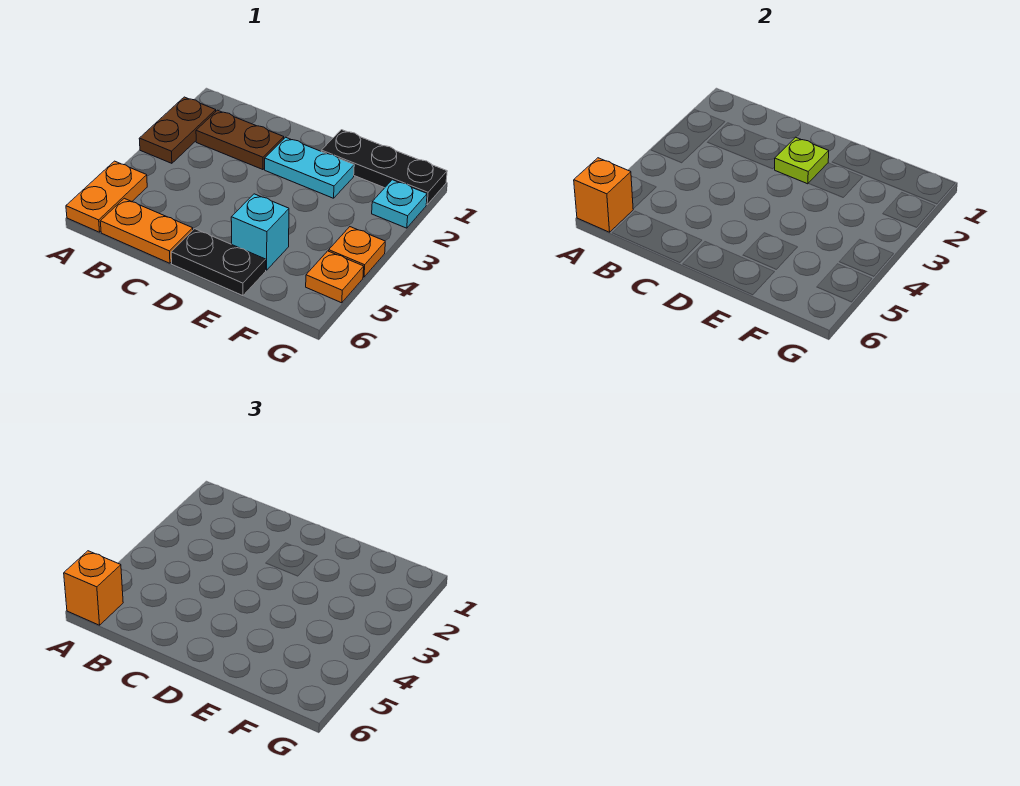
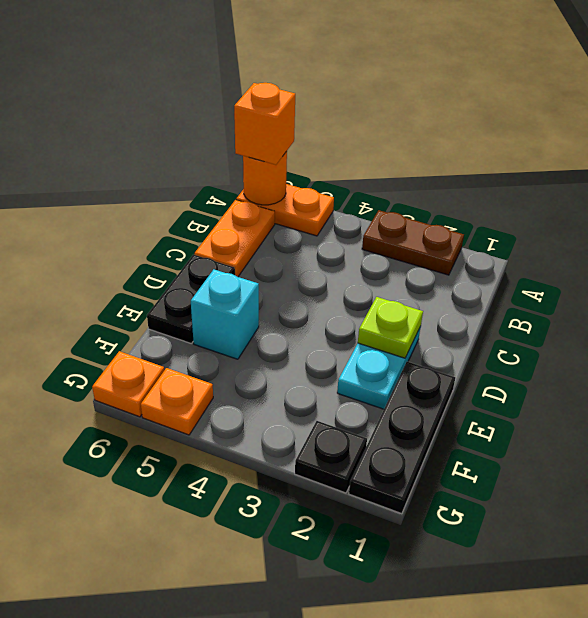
orange 1x1 brick [574,158,633,232] -> orange 1x1 round brick [243,151,287,205]
brown 1x2 plate [196,110,284,170] -> none
cyan 1x1 plate [372,180,427,228] -> black 1x1 plate [295,421,367,493]
orange 1x1 plate [329,227,385,277] -> orange 1x1 plate moved to [92,351,164,417]

